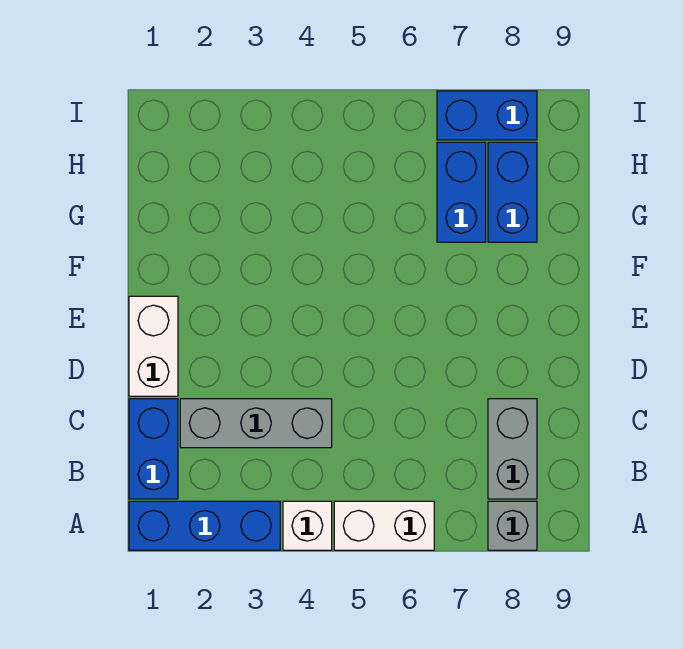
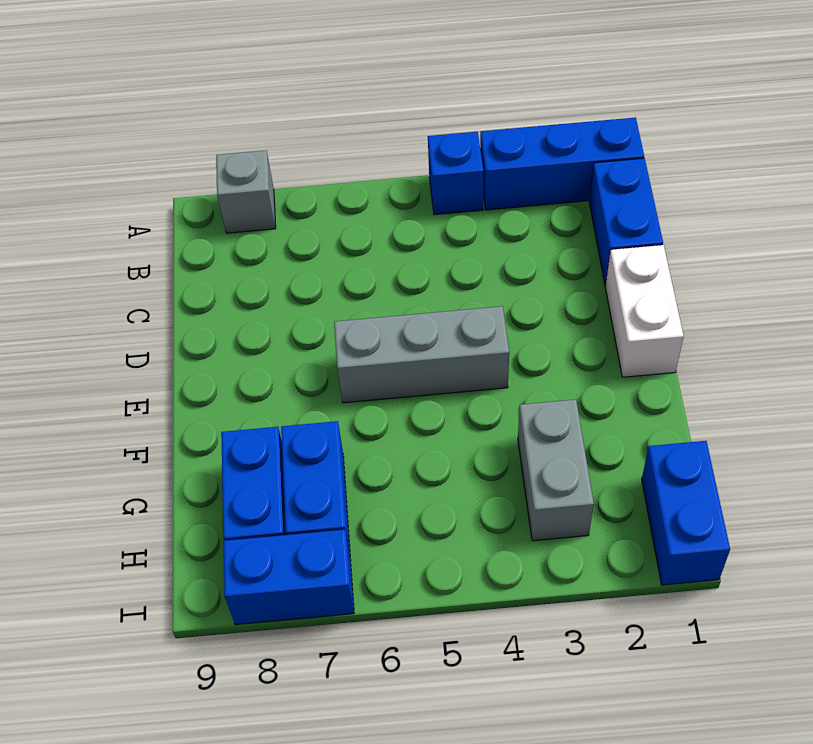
white 1x1 brick [283,501,332,550] -> blue 1x1 brick [428,132,483,215]
white 1x2 brick [334,501,434,550] -> none
grey 1x2 brick [488,399,537,499] -> grey 1x2 brick moved to [518,399,594,541]
grey 1x3 brick [180,399,332,448] -> grey 1x3 brick moved to [334,306,509,403]
none -> blue 1x2 brick [642,441,730,585]

